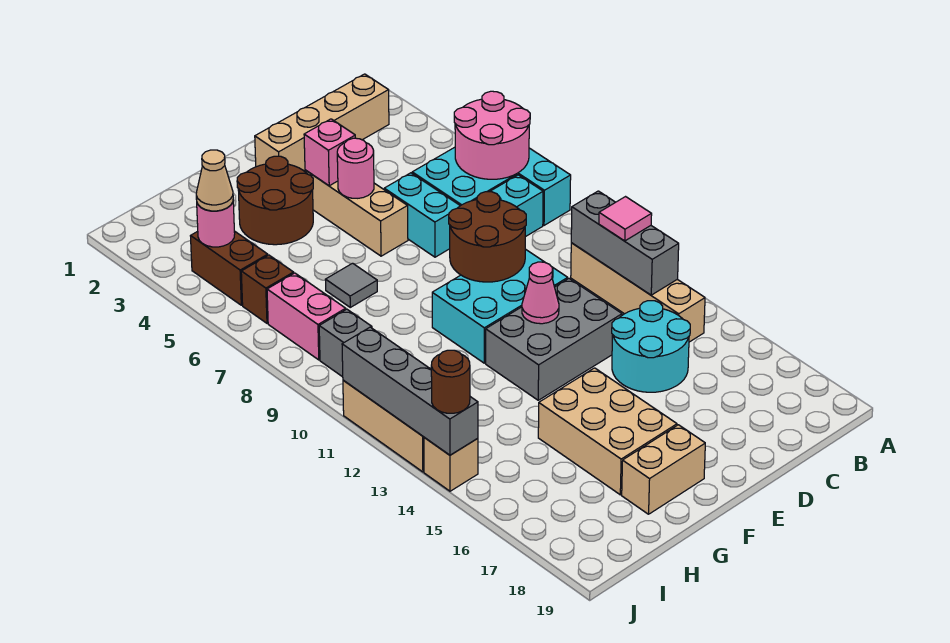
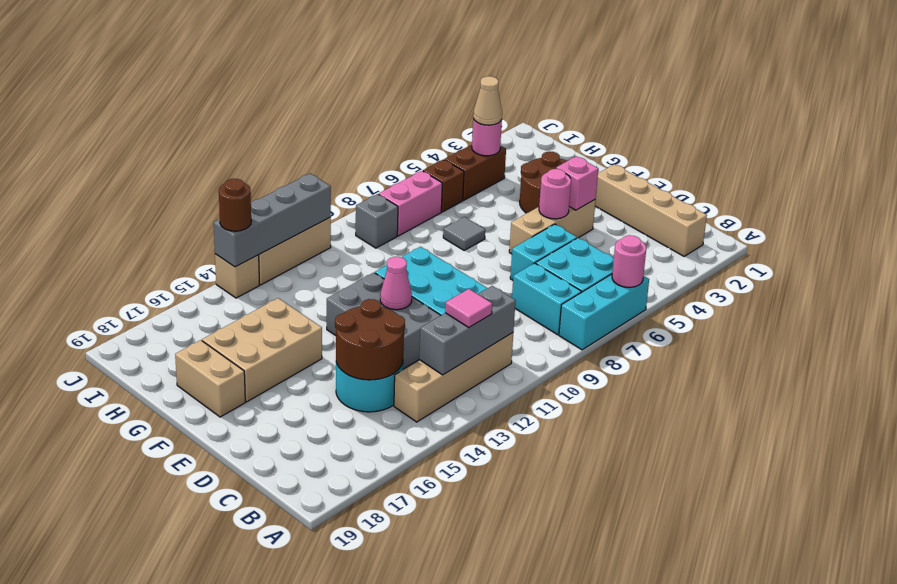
pink 2x2 round brick [454,91,530,179] -> pink 1x1 round brick [612,235,646,287]
brown 2x2 round brick [449,192,526,282] -> brown 2x2 round brick moved to [335,299,405,380]

